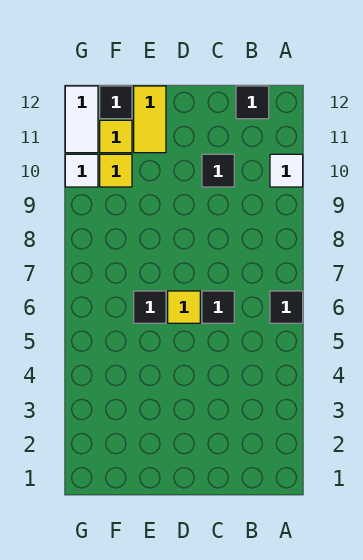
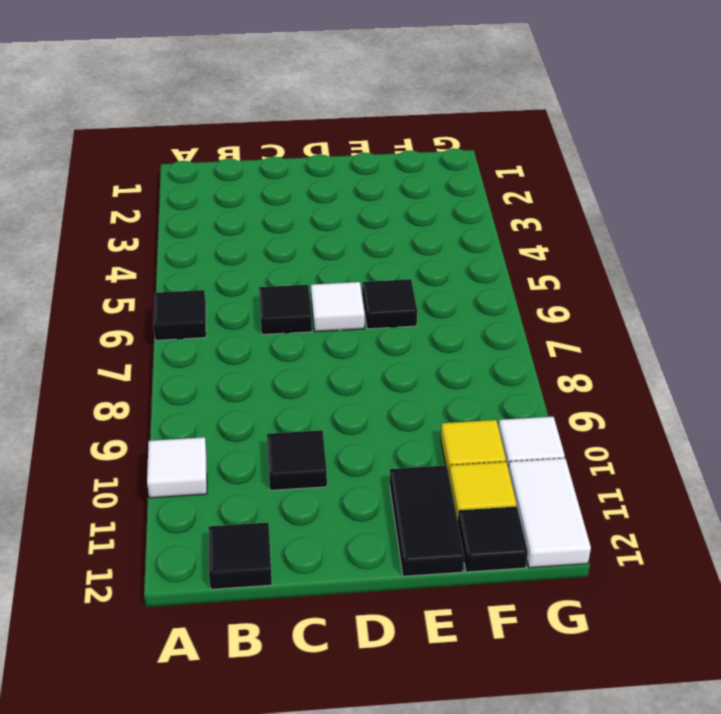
yellow 1x1 tile [168,291,200,323] -> white 1x1 tile [311,282,365,332]
yellow 1x2 tile [134,86,166,153] -> black 1x2 tile [390,465,464,576]

